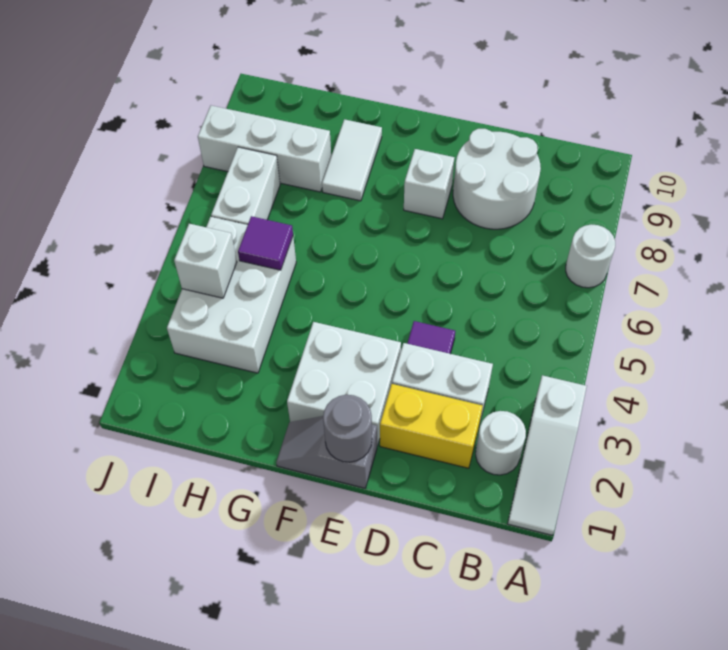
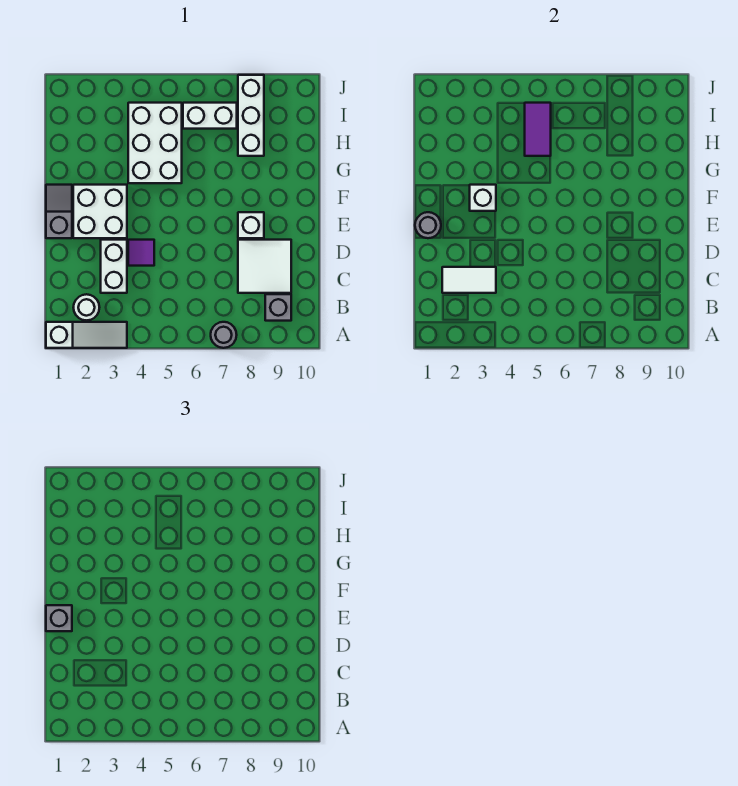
white 1x3 slope [508,375,587,535] -> white 1x3 slope turned to [46,322,127,348]
white 1x1 round brick [566,224,615,288] -> grey 1x1 round brick [211,322,237,348]
none -> grey 1x1 brick [265,294,291,321]
yellow 1x2 brick [380,384,483,468] -> none
white 2x2 round brick [453,129,541,229] -> white 2x2 tile [238,240,291,293]
none -> grey 1x1 brick [46,605,72,631]
white 1x2 tile [322,119,382,201] -> white 1x2 tile moved to [442,267,496,293]
white 2x3 brick [167,217,296,373] -> white 2x3 brick turned to [128,103,182,183]
purple 1x1 tile [238,216,293,270] -> purple 1x2 tile [525,103,551,156]
white 1x1 brick [174,224,237,298] -> white 1x1 brick moved to [470,185,496,211]

